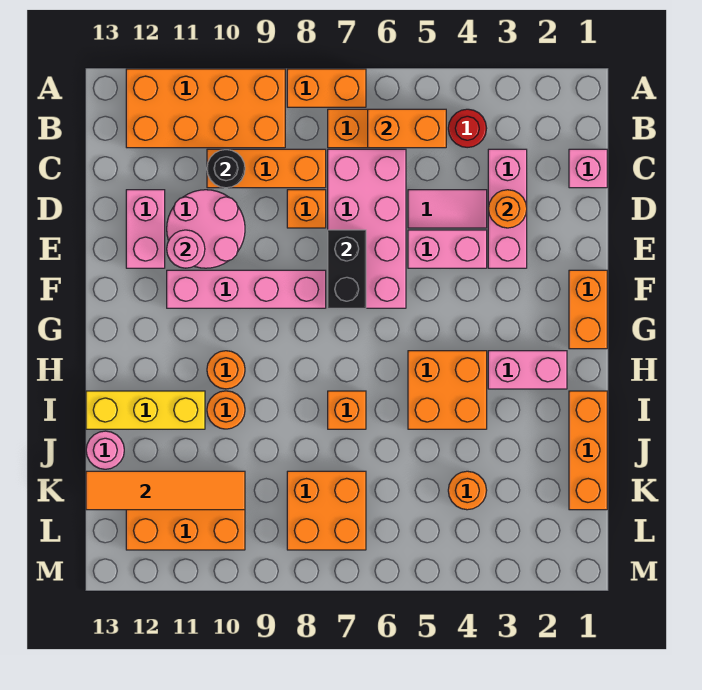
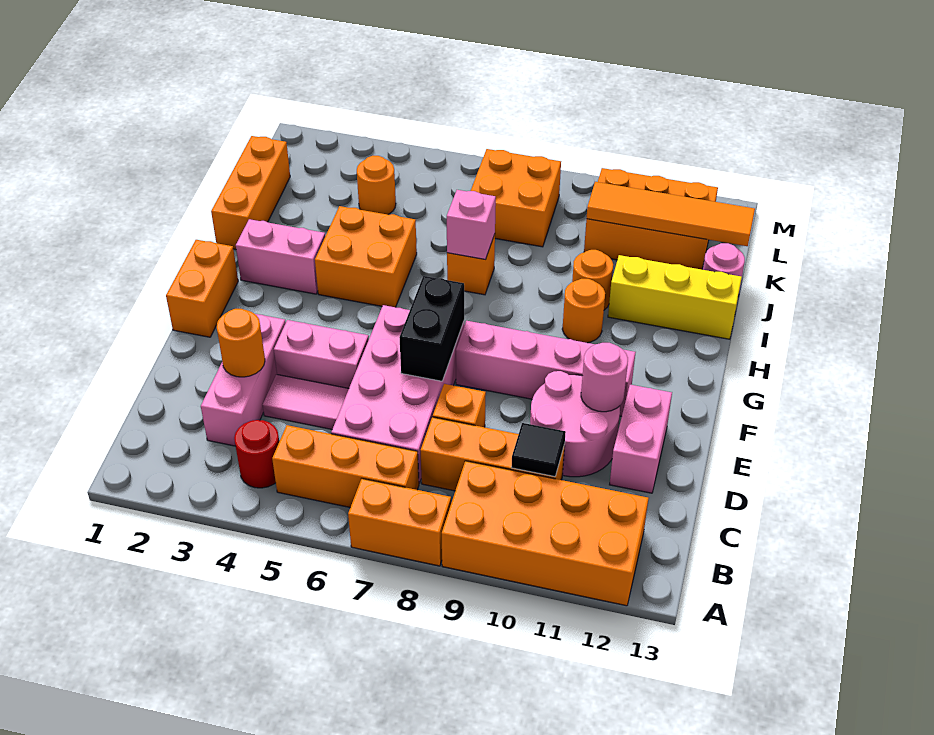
orange 1x2 brick [368,109,446,148] -> none
pink 1x1 brick [569,149,607,188] -> pink 1x1 brick moved to [447,190,496,259]
black 1x1 round brick [207,150,245,188] -> black 1x1 tile [511,423,566,477]

